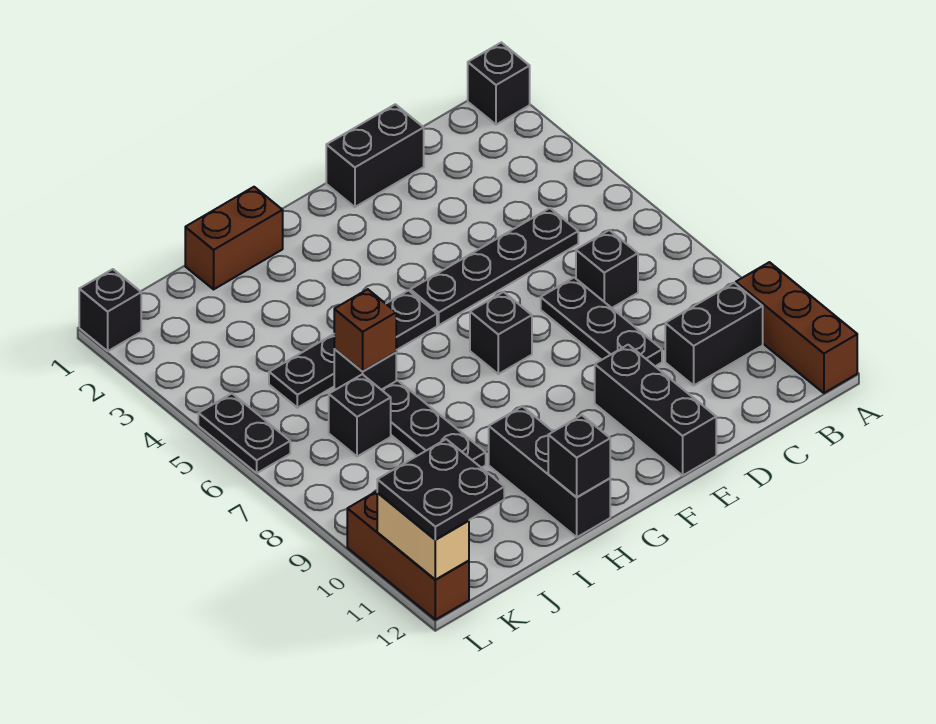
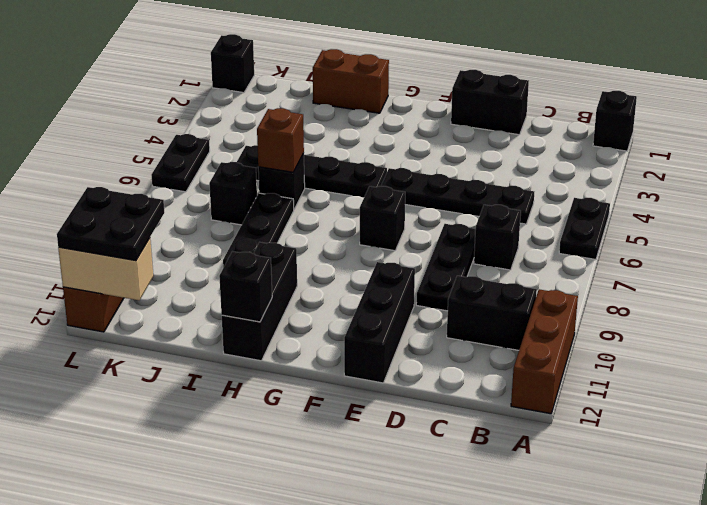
none -> black 1x2 plate [559,198,610,259]
tan 1x2 brick [377,493,469,580] -> tan 1x2 brick turned to [58,238,153,300]

